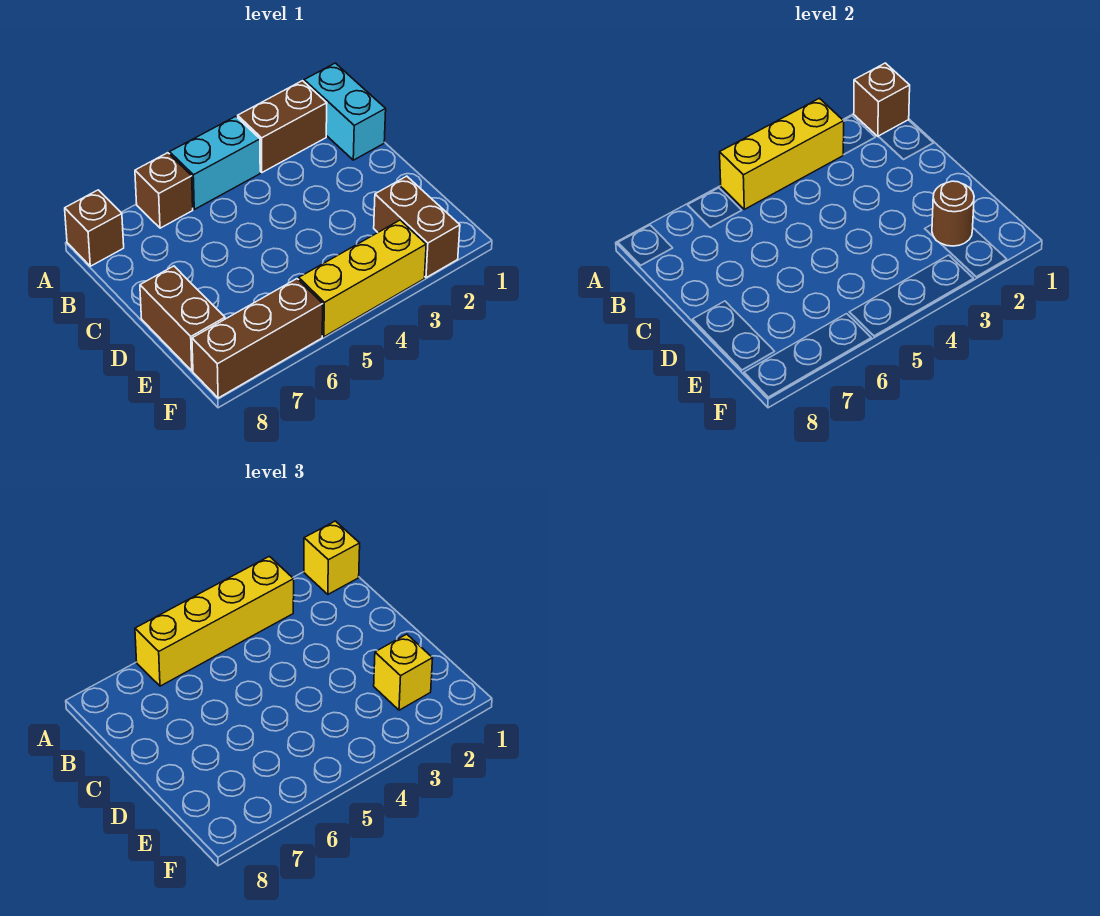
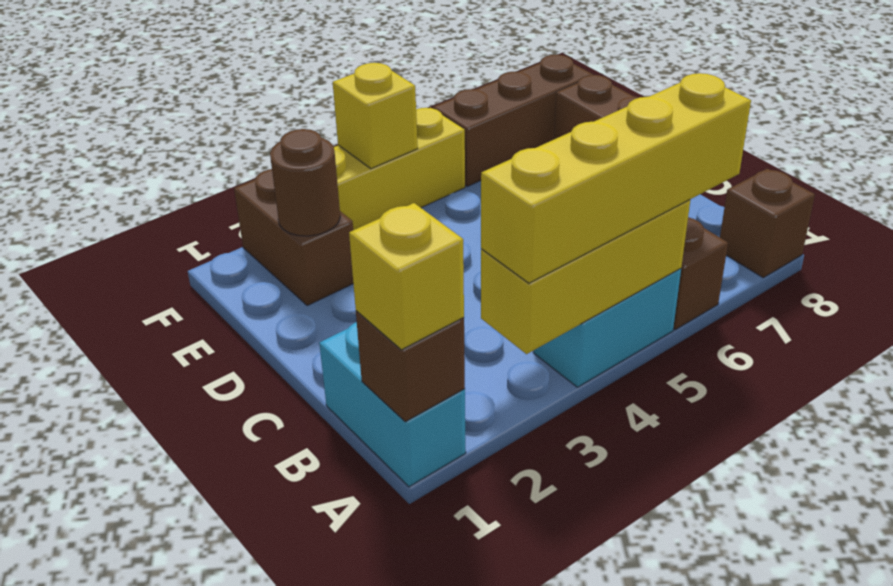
brown 1x2 brick [238,81,327,172] -> none
yellow 1x1 brick [374,634,433,710] -> yellow 1x1 brick moved to [333,63,418,169]

